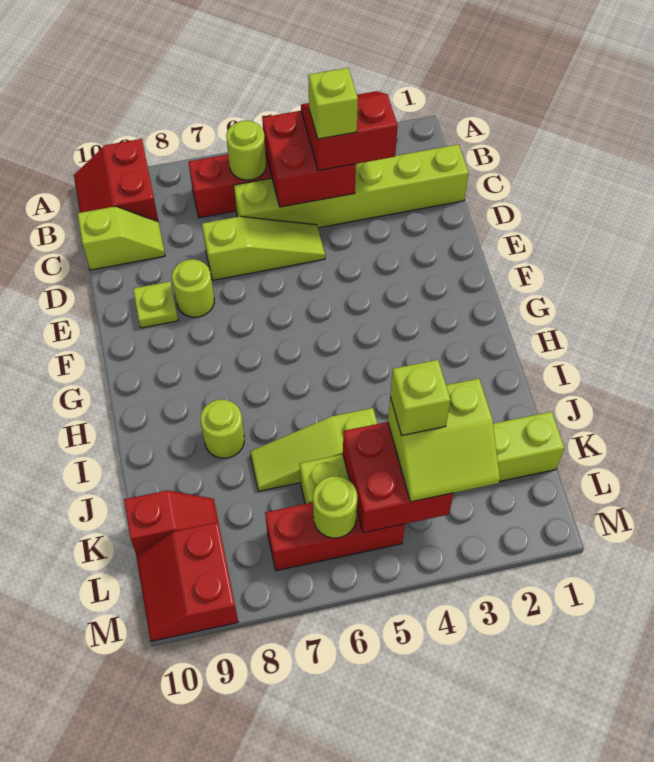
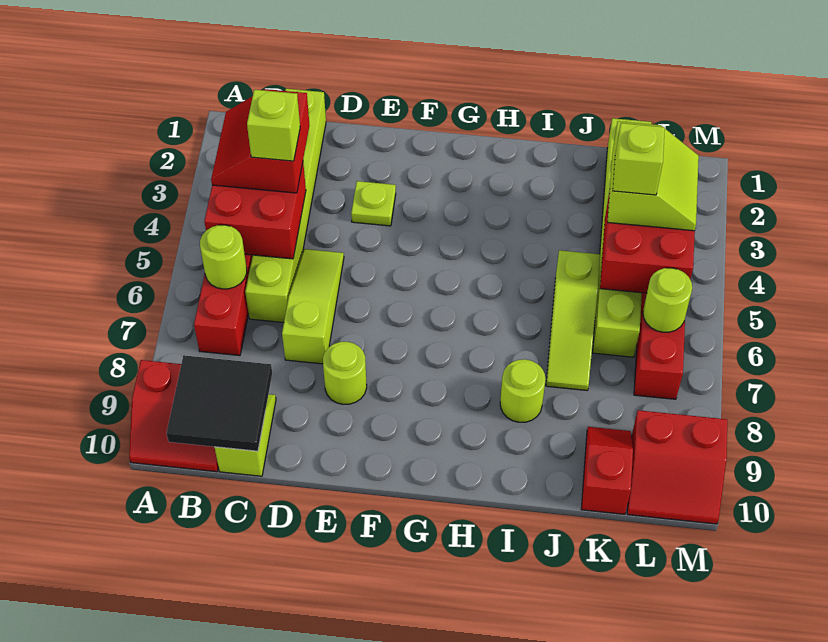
none -> black 2x2 tile [166,355,272,451]
lime 1x1 plate [133,282,178,328] -> lime 1x1 plate moved to [351,181,396,226]

